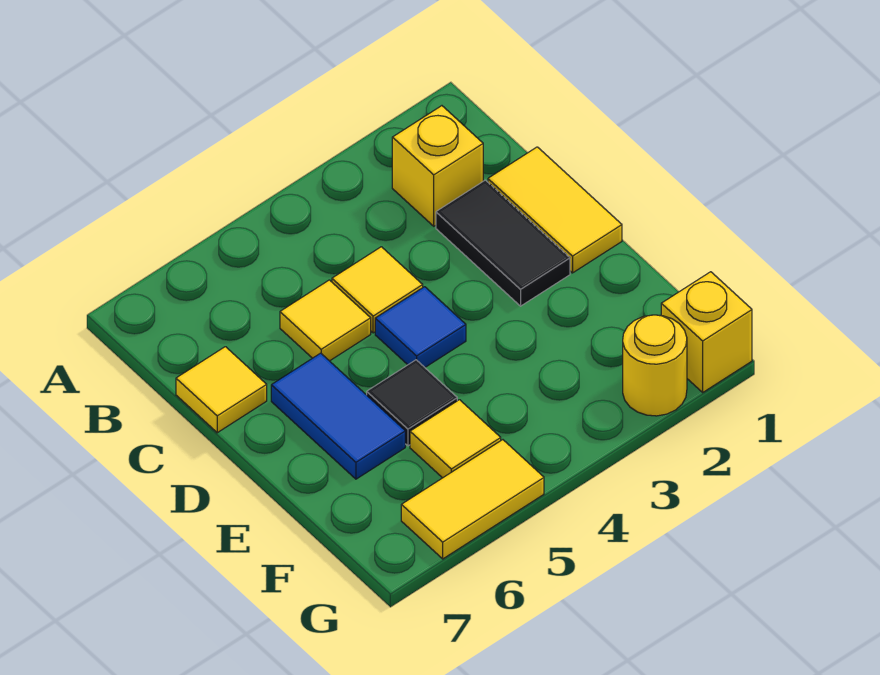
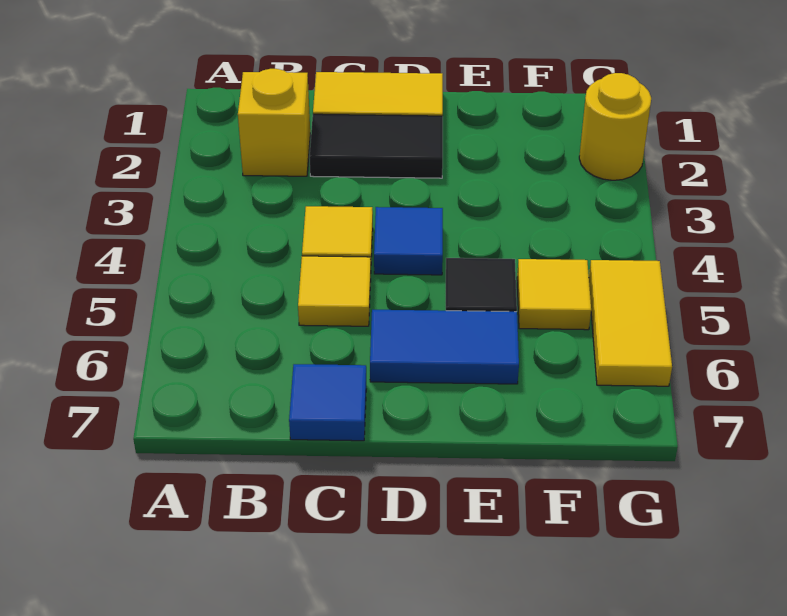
yellow 1x1 tile [176,347,267,433] -> blue 1x1 tile [289,364,366,441]
yellow 1x1 brick [661,272,752,392] -> none

